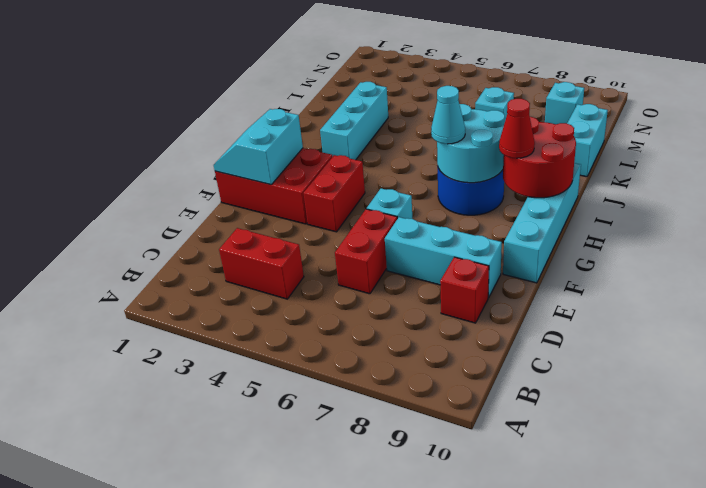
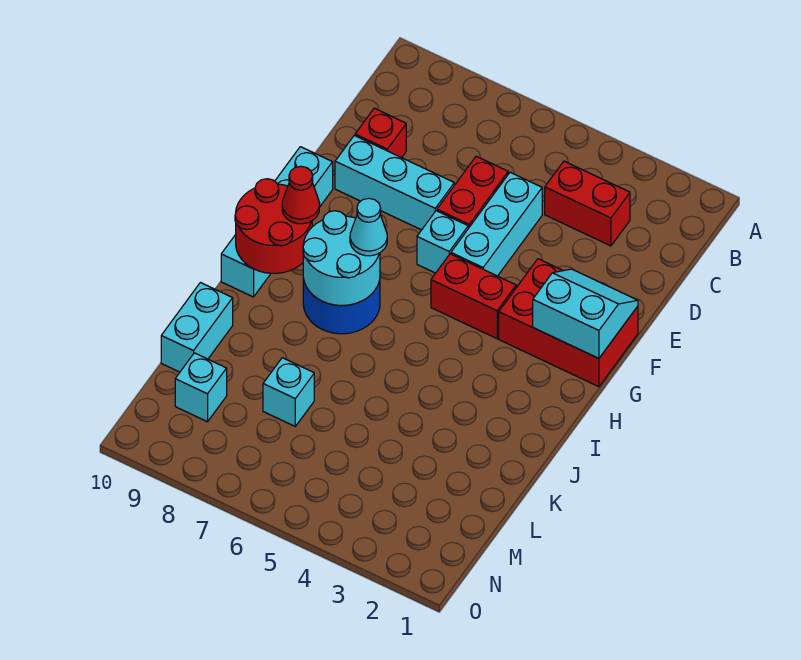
cyan 2x2 slope [214,109,303,185] -> cyan 2x2 slope turned to [533,269,638,358]
red 1x2 brick [304,155,365,232] -> red 1x2 brick turned to [431,254,516,339]
cyan 1x3 brick [320,82,388,160] -> cyan 1x3 brick moved to [451,172,542,276]

